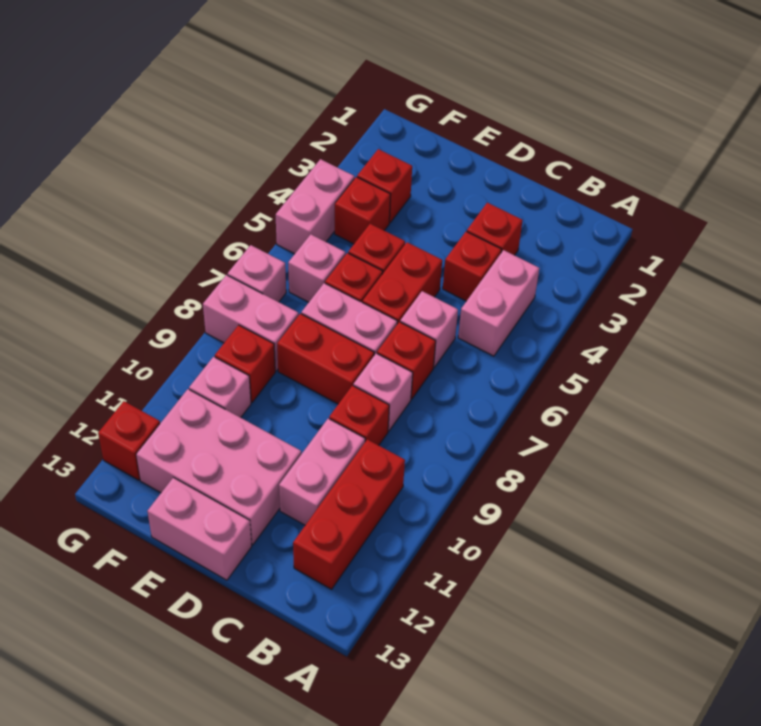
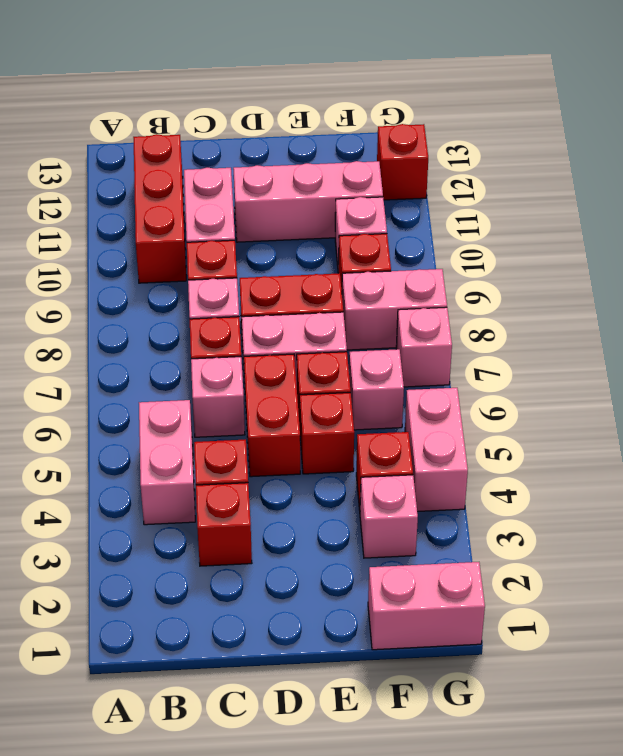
pink 2x3 brick [136,389,301,545] -> pink 1x3 brick [233,161,383,242]
pink 1x2 brick [147,478,252,580] -> pink 1x2 brick moved to [368,562,485,650]
red 1x1 brick [357,149,412,223] -> pink 1x1 brick [360,475,418,558]

